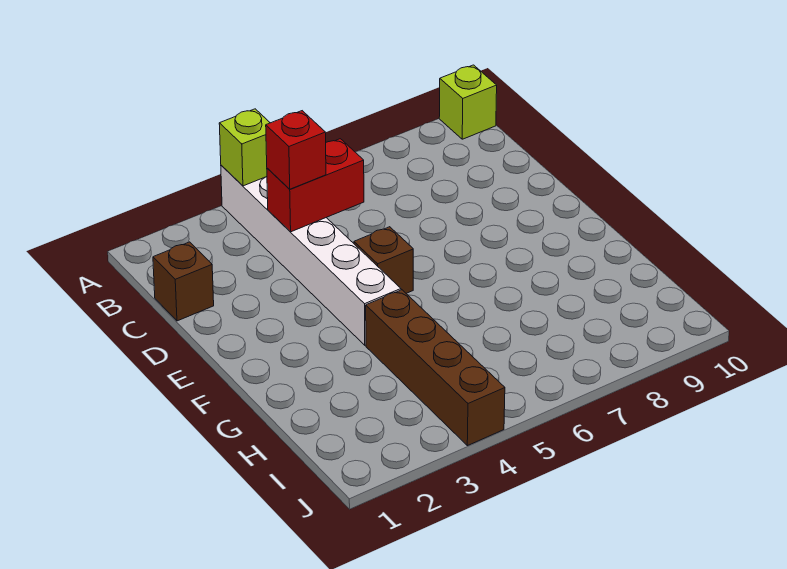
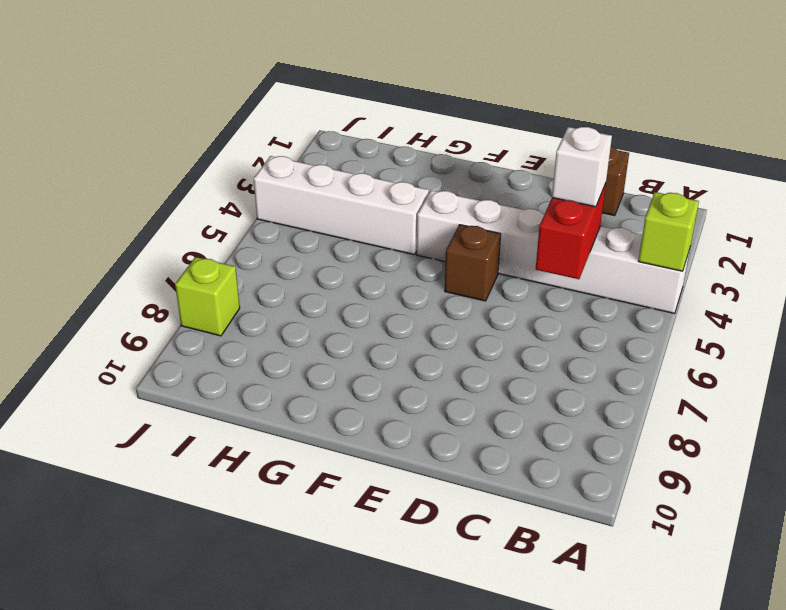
lime 1x1 brick [439,65,497,139] -> lime 1x1 brick moved to [175,257,240,336]
red 1x1 brick [266,111,326,189] -> white 1x1 brick [552,127,612,207]
brown 1x4 brick [366,290,505,446] -> white 1x4 brick [254,156,429,255]

